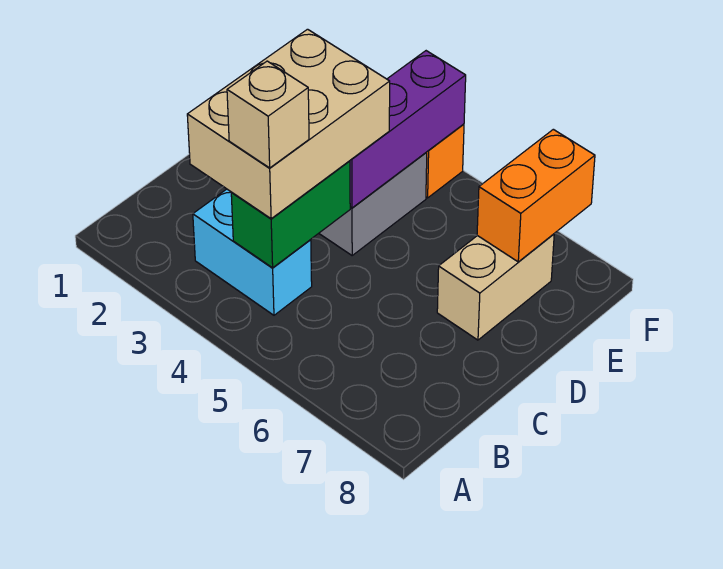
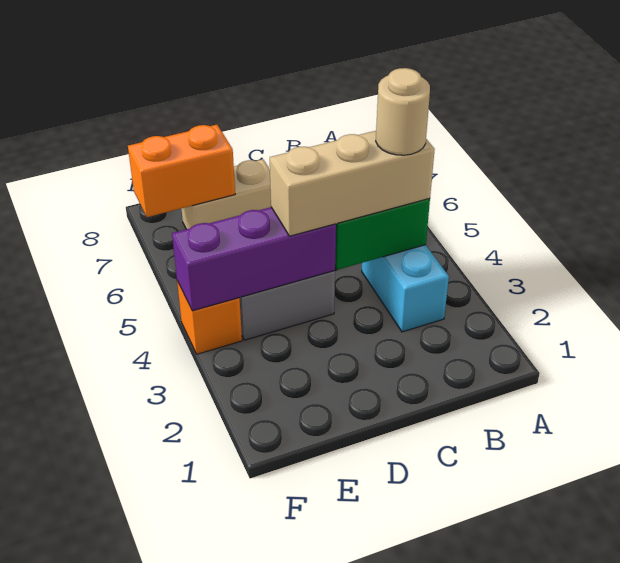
tan 2x3 brick [187,29,390,219] -> tan 1x3 brick [270,131,435,236]
tan 1x1 brick [227,61,309,168] -> tan 1x1 round brick [376,68,430,155]

